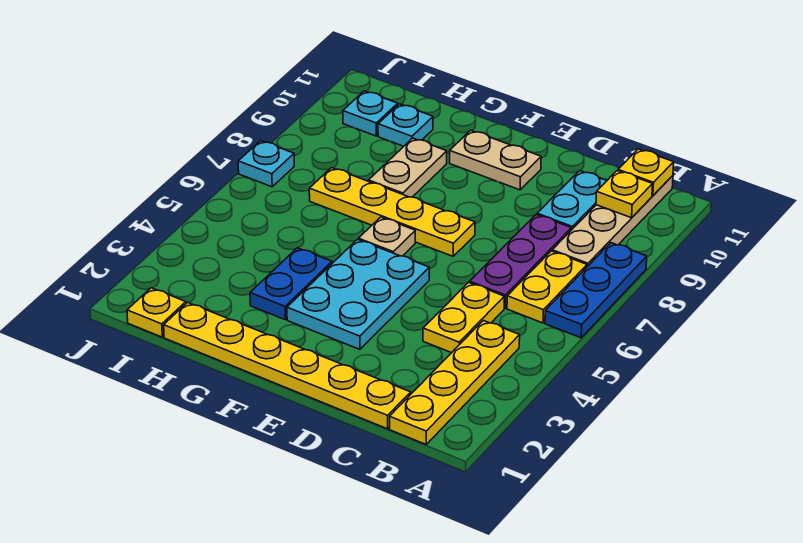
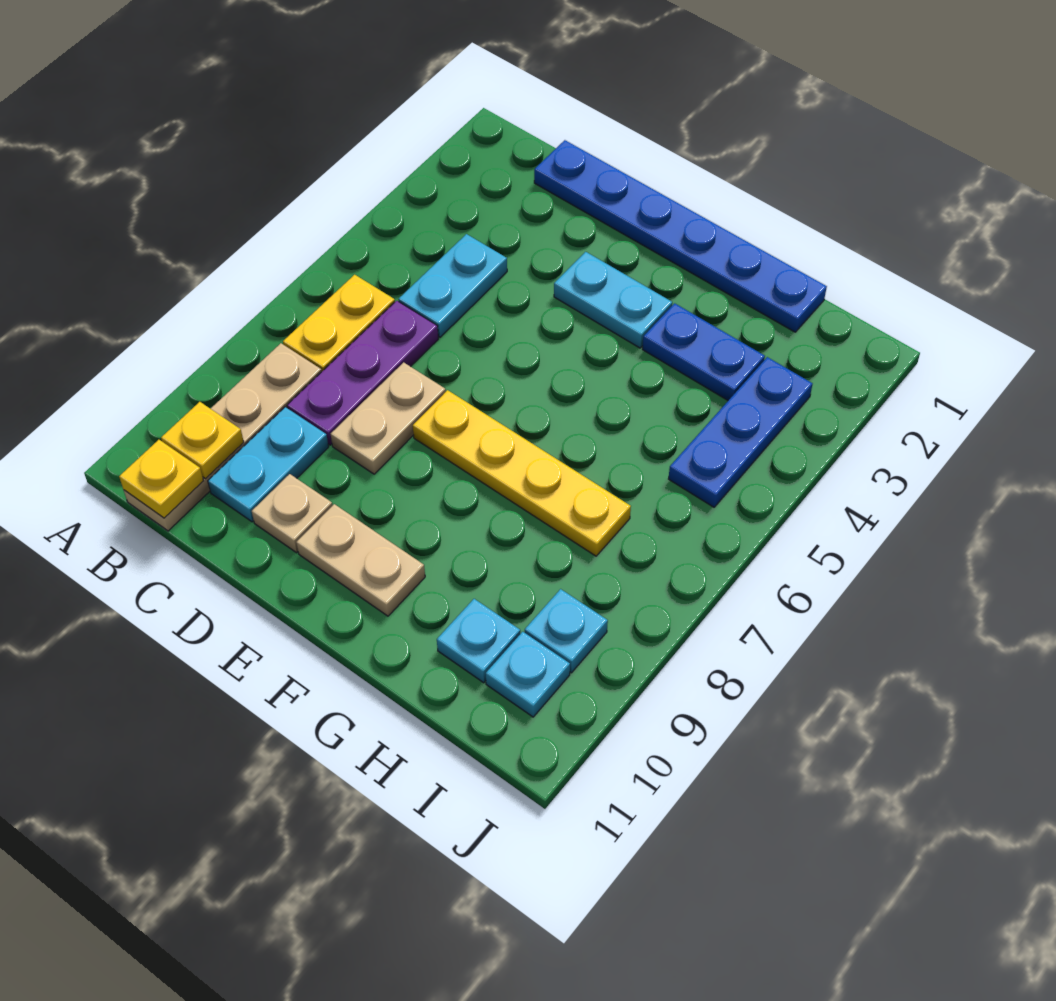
blue 1x3 plate [545,243,647,338] -> blue 1x3 plate moved to [669,357,813,507]
yellow 1x4 plate [390,321,520,444] -> none
yellow 1x6 plate [164,302,411,429] -> blue 1x6 plate [534,140,827,332]
yellow 1x2 plate [423,282,504,353] -> cyan 1x2 plate [398,234,507,337]
cyan 2x3 plate [287,240,429,349] -> cyan 1x2 plate [554,252,672,348]
tan 1x1 plate [358,217,415,256] -> tan 1x1 plate moved to [252,474,333,553]
blue 1x2 plate [250,248,332,320] -> blue 1x2 plate turned to [642,303,765,400]
tan 1x2 plate [368,138,447,197] -> tan 1x2 plate moved to [331,362,446,474]
yellow 1x1 plate [127,288,186,337] -> none
cyan 1x1 plate [238,141,294,187] -> cyan 1x1 plate moved to [525,589,608,673]

